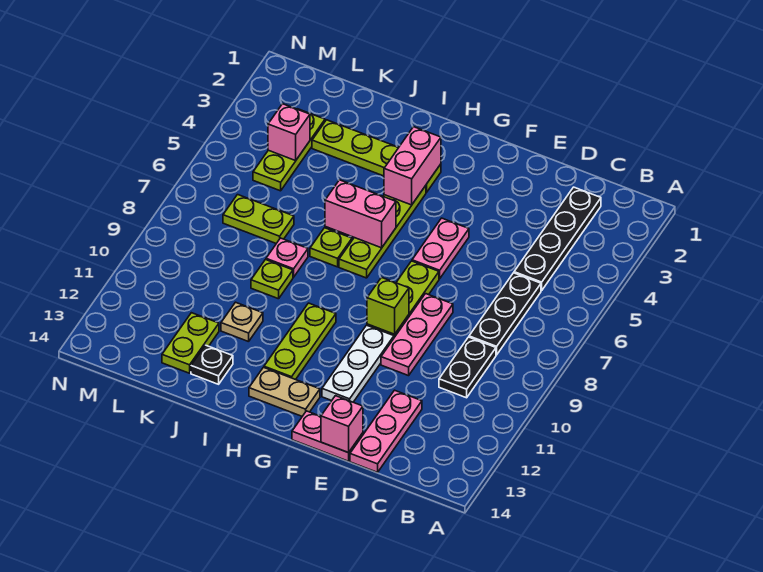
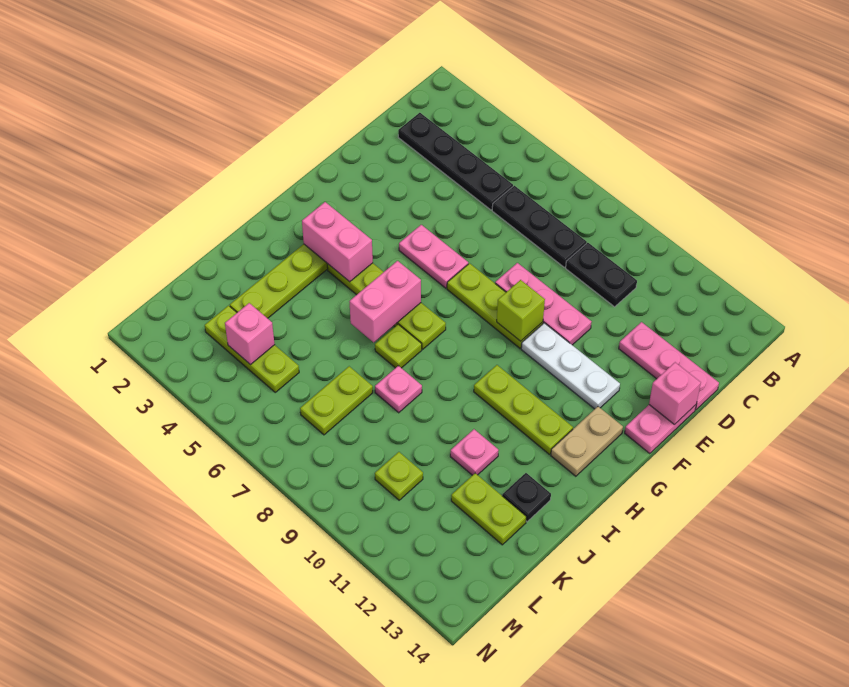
lime 1x1 plate [251,260,293,299] -> lime 1x1 plate moved to [375,452,423,500]
tan 1x1 plate [221,302,263,342] -> pink 1x1 plate [450,429,499,475]

